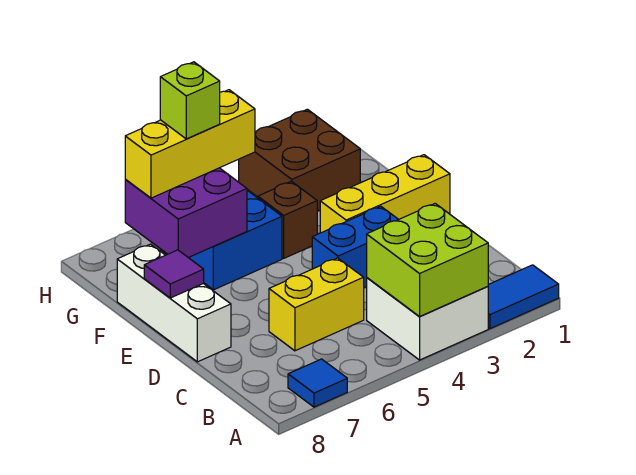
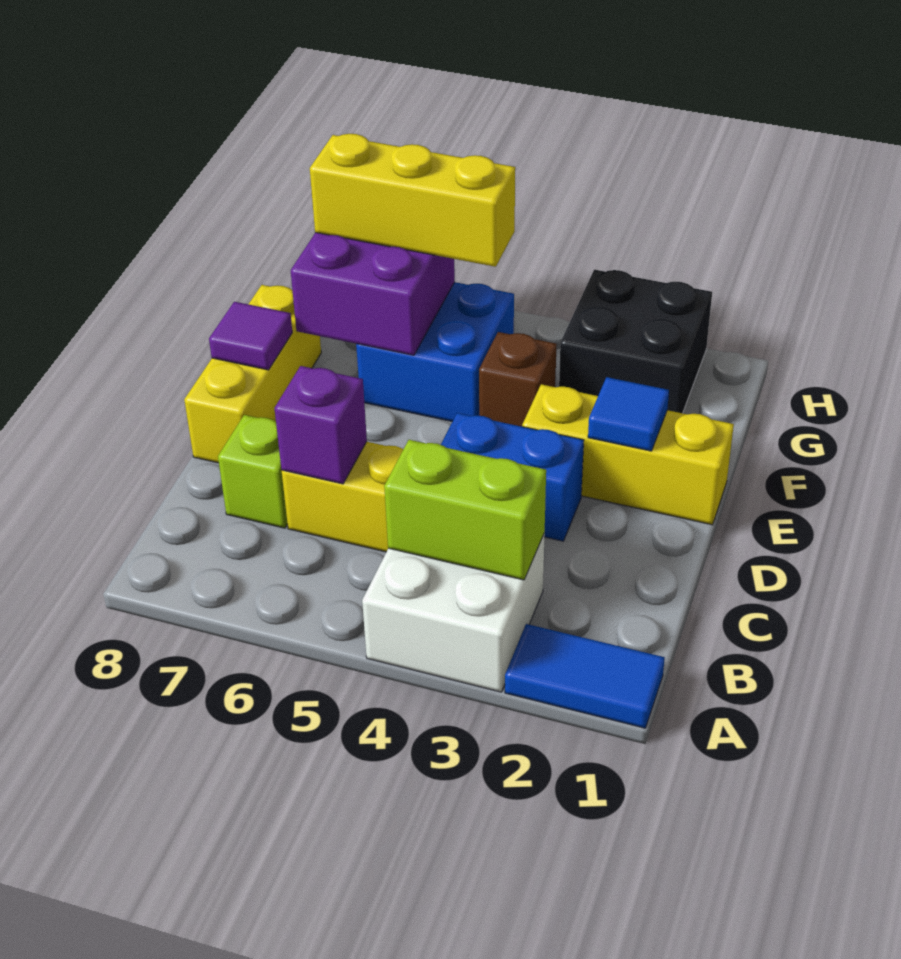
lime 2x2 brick [367,204,488,316] -> lime 1x2 brick [384,440,546,580]
blue 1x1 tile [288,359,347,407] -> blue 1x1 tile moved to [588,377,669,451]
none -> purple 1x1 brick [275,366,367,484]
white 1x3 brick [117,244,231,362] -> yellow 1x3 brick [184,285,321,463]
brown 2x2 brick [239,109,360,211] -> black 2x2 brick [559,270,712,413]
lime 1x1 brick [160,62,220,139] -> lime 1x1 brick moved to [218,415,287,528]

